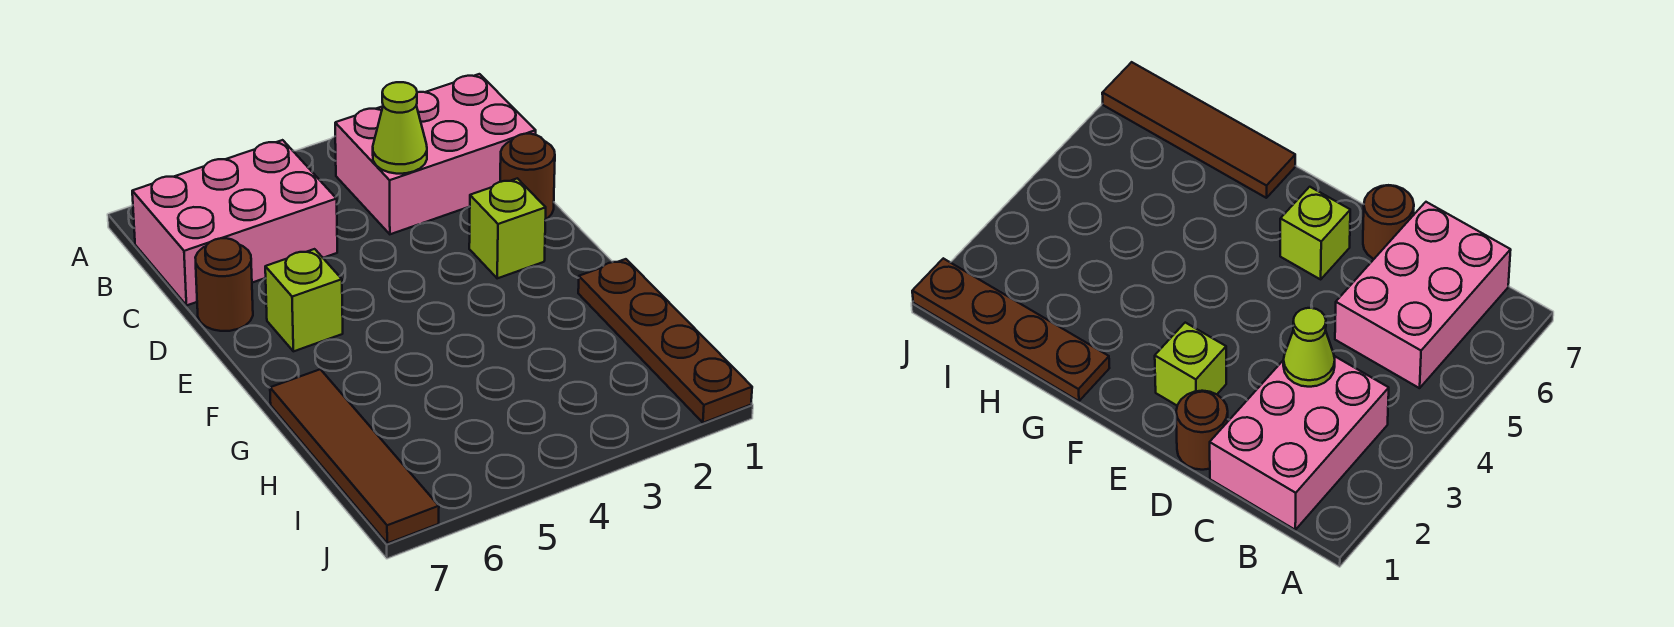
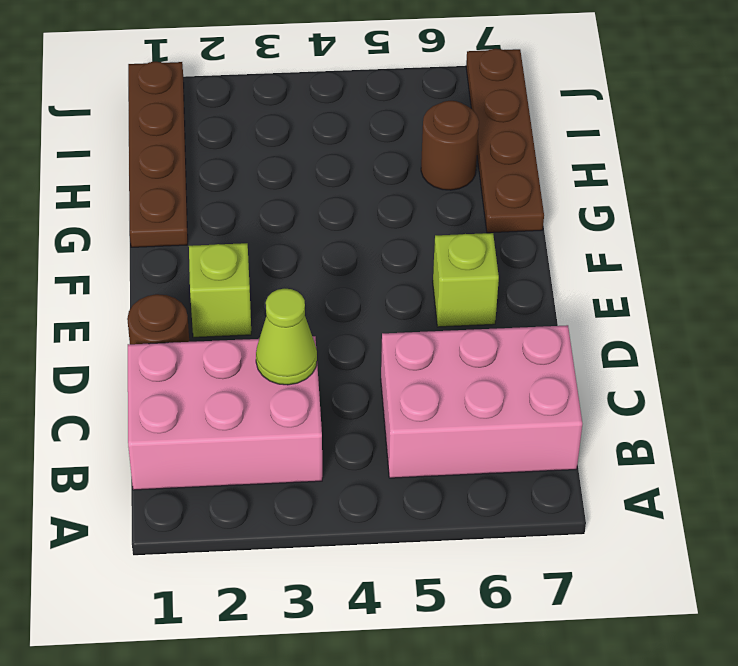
brown 1x1 round brick [195,238,253,331] -> brown 1x1 round brick moved to [421,101,479,190]
brown 1x4 tile [270,369,439,543] -> brown 1x4 plate [466,49,544,233]

